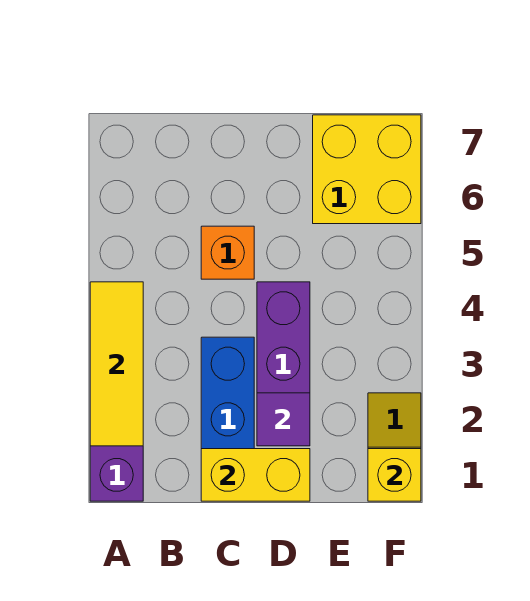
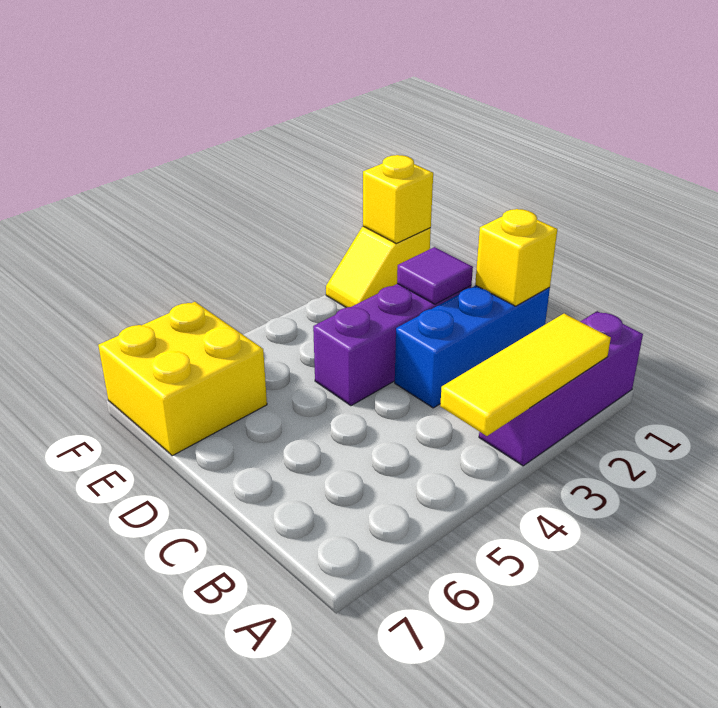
yellow 1x2 brick [201,449,310,501] -> yellow 1x1 brick [475,209,557,306]
orange 1x1 brick [201,226,254,279] -> none

